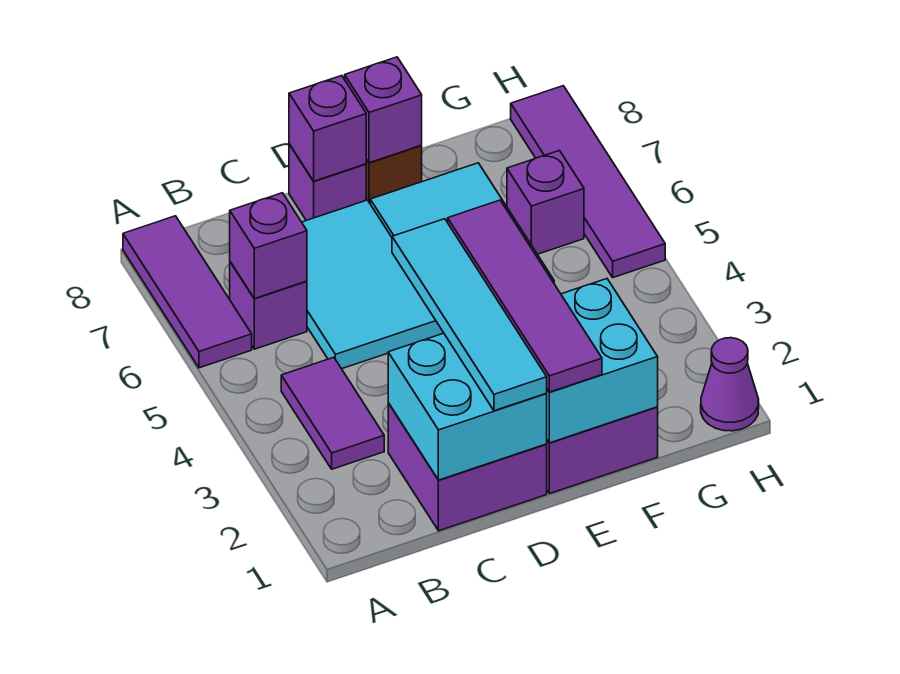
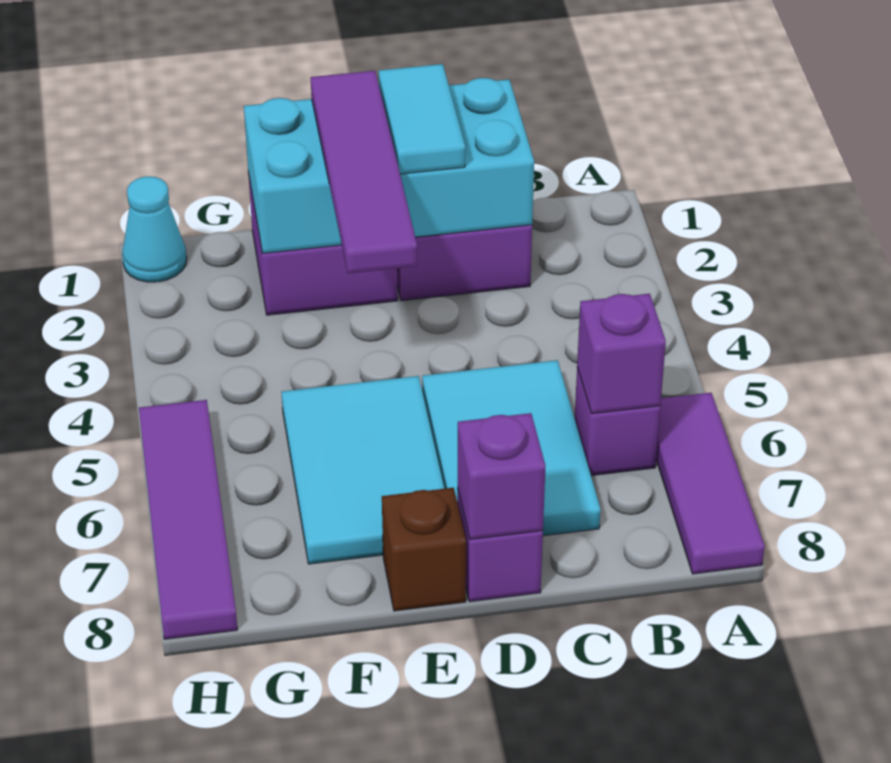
purple 1x2 tile [281,357,384,469] -> none
cyan 1x4 tile [392,219,547,411] -> cyan 1x2 tile [379,64,465,174]
purple 1x1 brick [345,57,422,163] -> none
purple 1x1 brick [507,151,584,254] -> none
purple 1x1 cone [701,338,759,431] -> cyan 1x1 cone [122,176,187,282]

